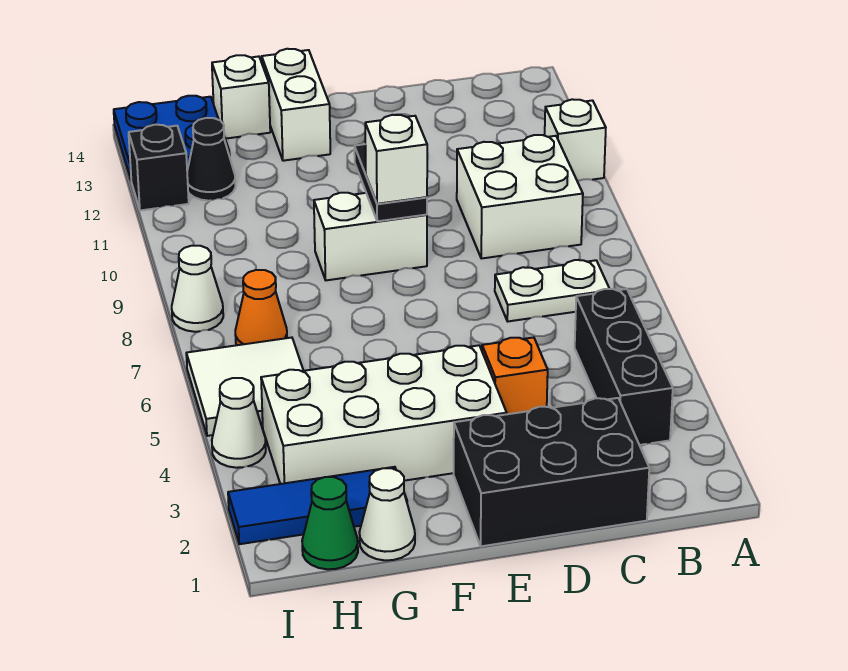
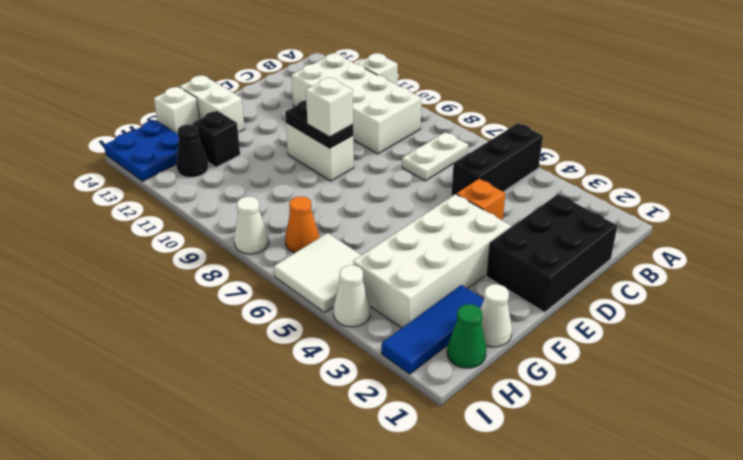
black 1x3 brick [575,289,673,445] -> black 1x3 brick turned to [451,123,543,196]
white 2x2 brick [457,135,583,259] -> white 2x4 brick [291,53,422,154]
white 1x2 brick [314,193,427,280] -> white 1x2 brick turned to [286,123,354,181]
black 1x1 brick [129,125,189,210] -> black 1x1 brick moved to [193,111,240,167]

